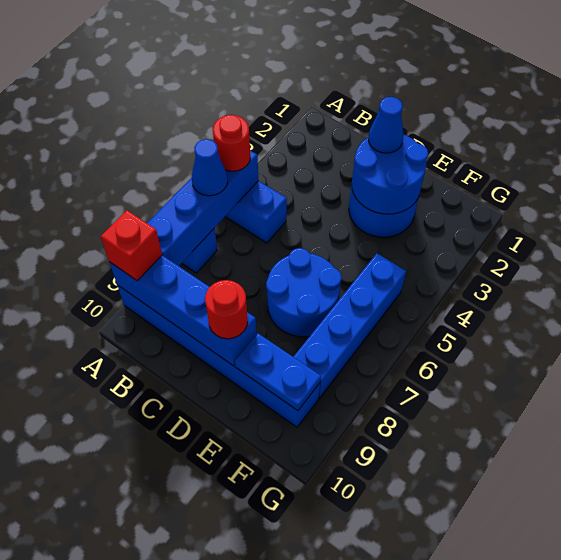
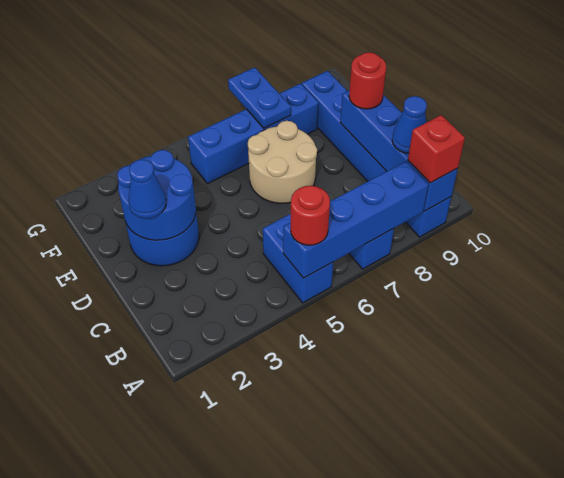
blue 1x1 cone [192,139,228,196] -> blue 1x1 cone moved to [392,96,427,154]
blue 2x2 round brick [266,248,342,337] -> tan 2x2 round brick [248,121,317,203]
blue 1x2 plate [235,334,321,411] -> blue 1x2 plate moved to [228,67,291,128]

